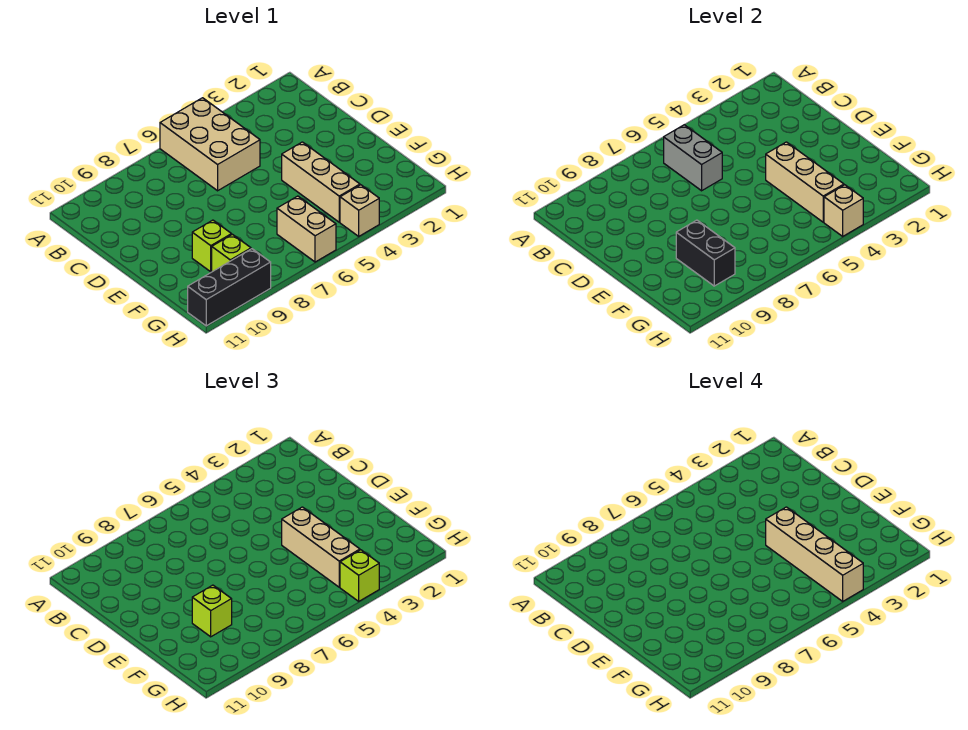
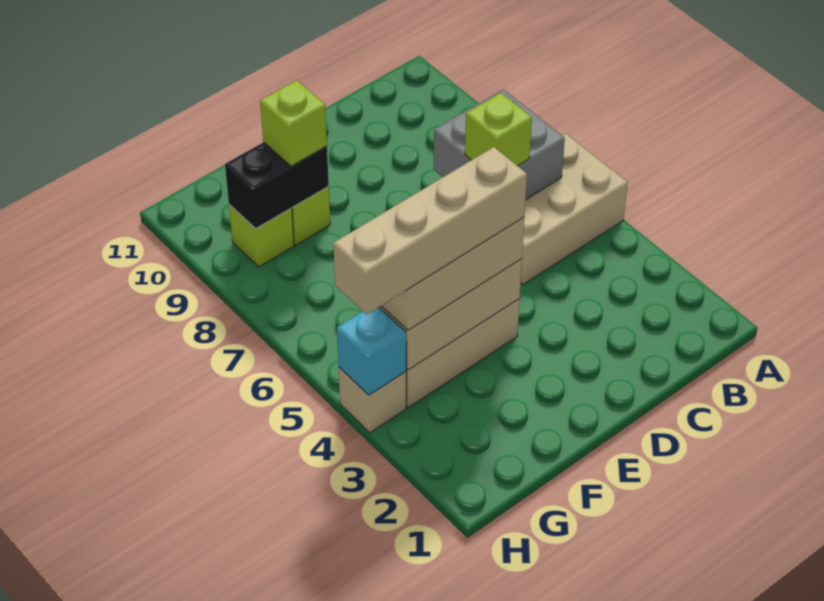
grey 1x2 brick [664,125,722,191] -> grey 2x2 brick [434,89,565,200]
tan 1x2 brick [277,196,336,262] -> none
tan 1x1 brick [824,185,863,236] -> cyan 1x1 brick [337,308,406,395]
lime 1x1 brick [340,550,379,601] -> lime 1x1 brick moved to [465,93,532,166]
black 1x3 brick [188,249,271,326] -> none

